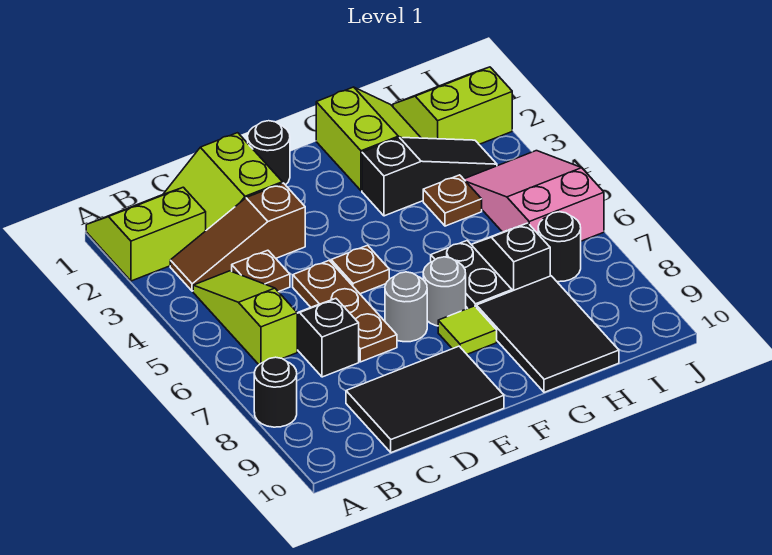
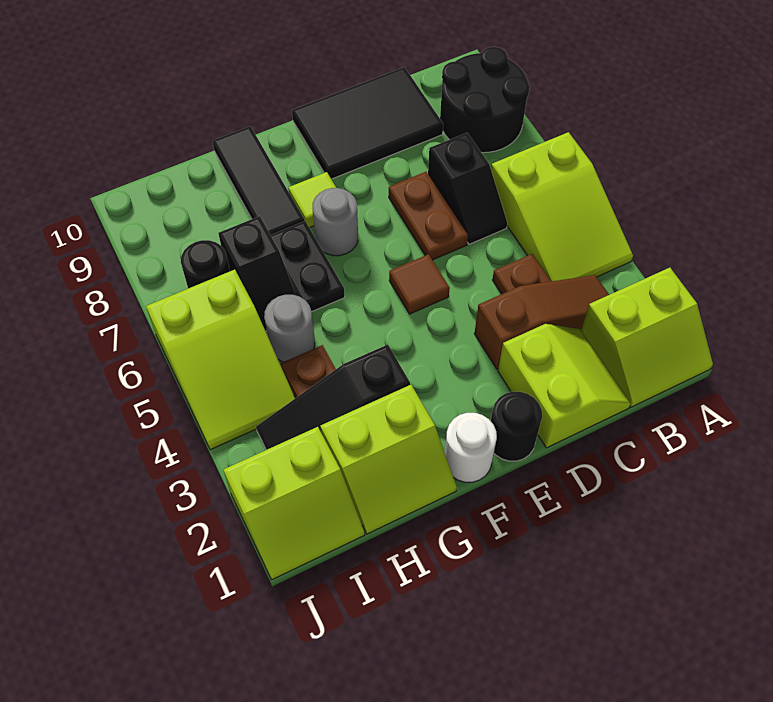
black 1x1 round brick [254,357,297,427] -> black 2x2 round brick [440,47,530,153]
lime 1x3 slope [193,271,297,364] -> lime 2x3 slope [491,132,633,281]
brown 1x3 plate [293,261,397,362] -> brown 1x2 plate [389,172,468,260]
brown 1x1 plate [331,245,389,294] -> brown 1x1 tile [389,254,450,314]
grey 1x1 round brick [385,272,427,342] -> grey 1x1 round brick moved to [264,295,315,362]
none -> white 1x1 round brick [445,413,497,482]
lime 2x2 slope [316,87,421,191] -> lime 2x2 slope turned to [320,385,457,534]
black 2x3 tile [477,276,619,392] -> black 1x3 tile [213,126,304,235]
pink 2x3 slope [464,151,604,241] -> lime 2x3 slope [146,270,295,450]

